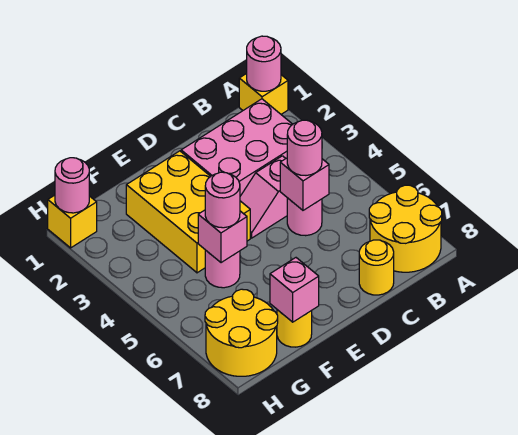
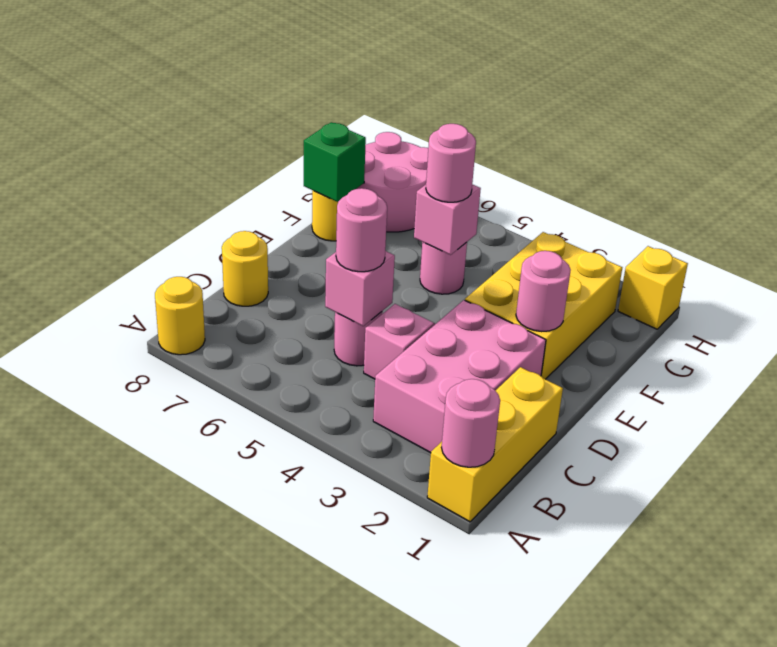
yellow 1x1 brick [239,73,288,114] -> yellow 1x3 brick [427,367,563,522]
yellow 2x2 round brick [369,185,442,272] -> yellow 1x1 round brick [155,277,205,355]
yellow 2x3 brick [126,151,250,273] -> yellow 2x3 brick turned to [465,232,622,379]
pink 1x1 brick [270,258,319,322] -> green 1x1 brick [304,122,366,202]
yellow 2x2 round brick [205,289,278,376] -> pink 2x2 round brick [356,132,428,232]
pink 1x1 round brick [55,158,89,213] -> pink 1x1 round brick moved to [516,251,571,332]

